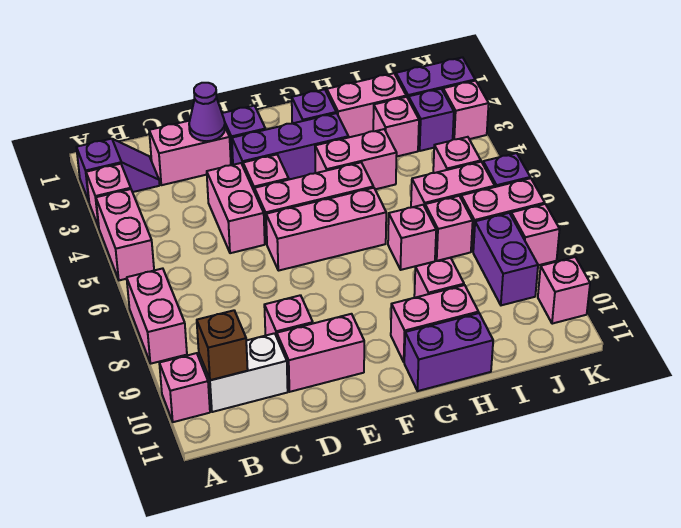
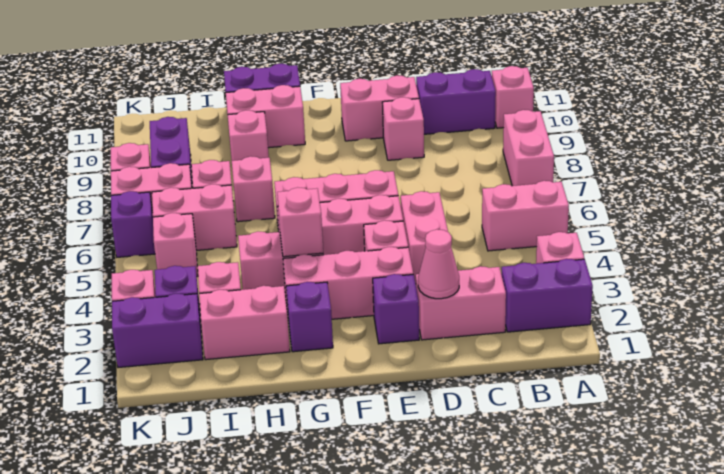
purple 1x2 slope [76,139,160,201] -> purple 1x2 brick [501,259,593,332]
pink 1x2 brick [96,189,154,280] -> pink 1x2 brick turned to [482,181,569,251]
white 1x2 brick [199,333,288,412] -> purple 1x2 brick [416,69,496,134]
brown 1x1 brick [197,310,248,380] -> none
purple 1x1 cone [189,83,225,141] -> pink 1x1 cone [418,229,459,299]
purple 1x3 brick [232,113,348,179] -> pink 1x3 brick [283,247,413,321]
pink 1x1 brick [538,257,590,324] -> pink 1x1 brick moved to [277,187,323,257]

